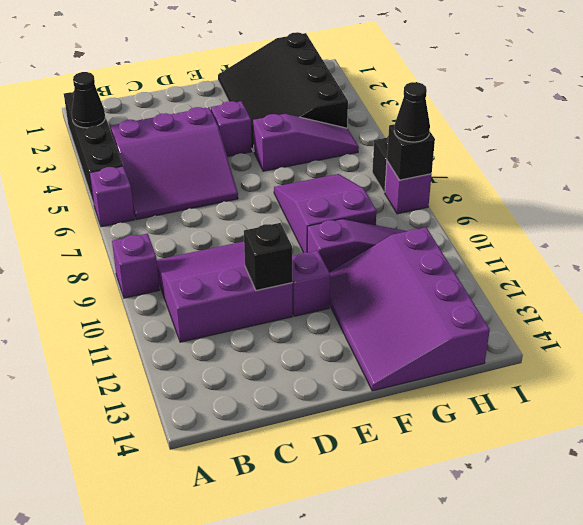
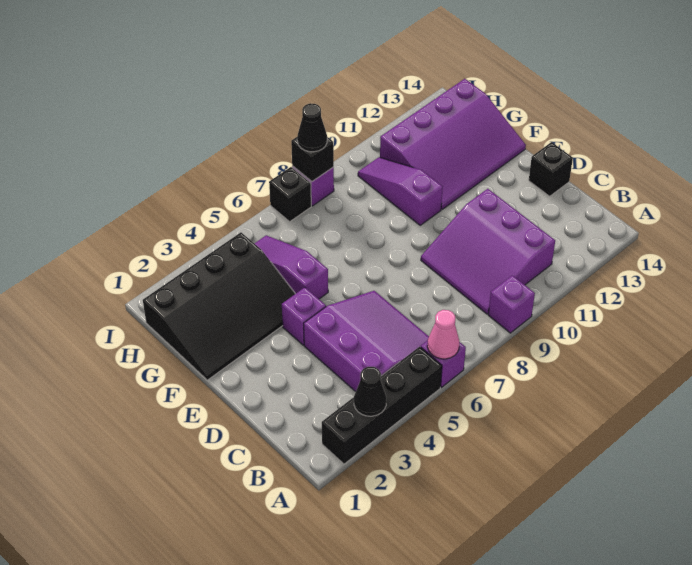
none -> pink 1x1 cone [427,310,459,359]
black 1x1 brick [244,223,292,291] -> black 1x1 brick moved to [529,142,573,196]
purple 1x1 brick [292,251,330,316] -> none
purple 2x3 slope [274,174,377,253] -> none

